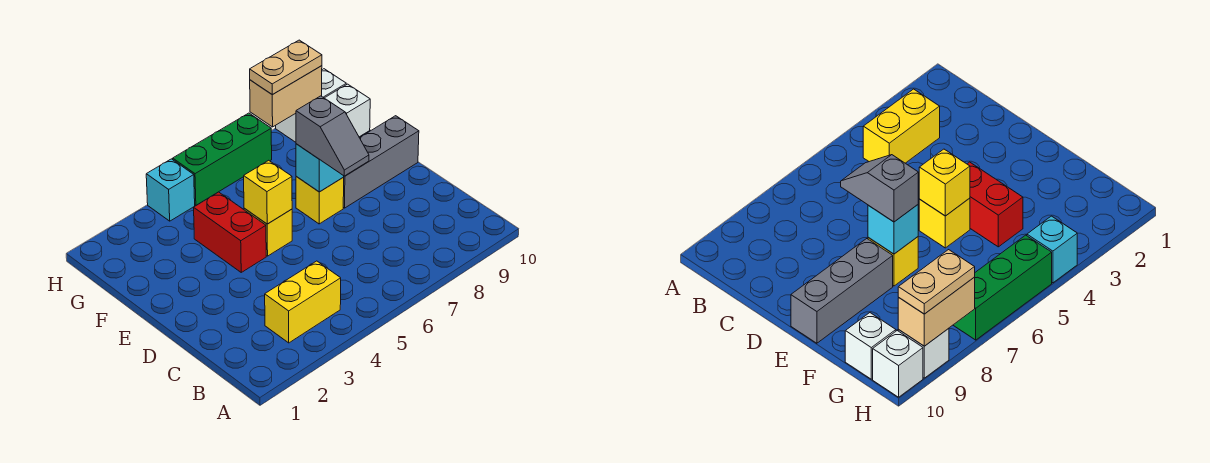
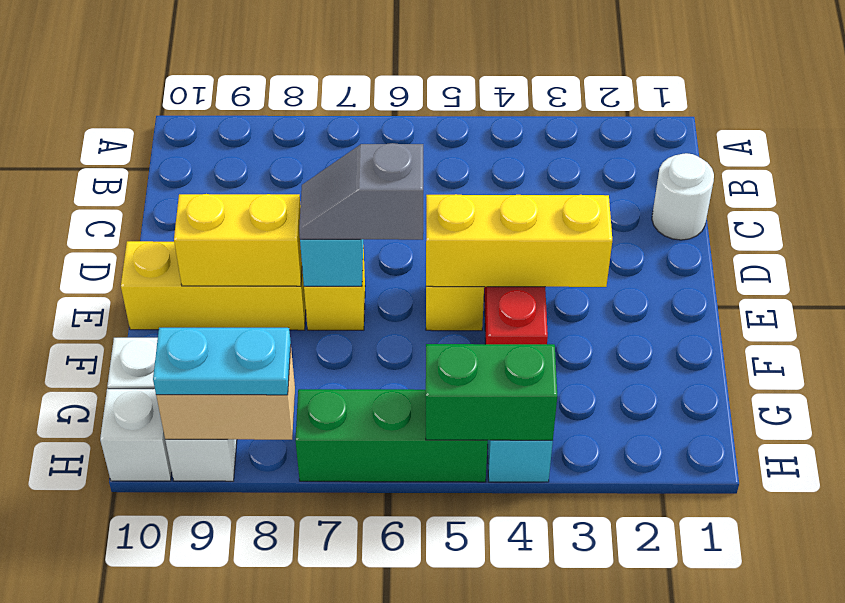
yellow 1x2 brick [265,261,341,343] -> yellow 1x2 brick moved to [174,194,302,286]
none -> white 1x1 round brick [652,153,714,240]
grey 1x2 slope [296,96,369,176] -> grey 1x2 slope turned to [299,143,423,240]
yellow 1x1 brick [244,160,292,224] -> yellow 1x3 brick [426,194,612,287]
grey 1x3 brick [343,116,419,208] -> yellow 1x3 brick [121,241,306,330]
none -> green 1x2 brick [426,344,557,441]
tan 1x2 plate [250,40,322,95] -> cyan 1x2 plate [153,328,291,395]

